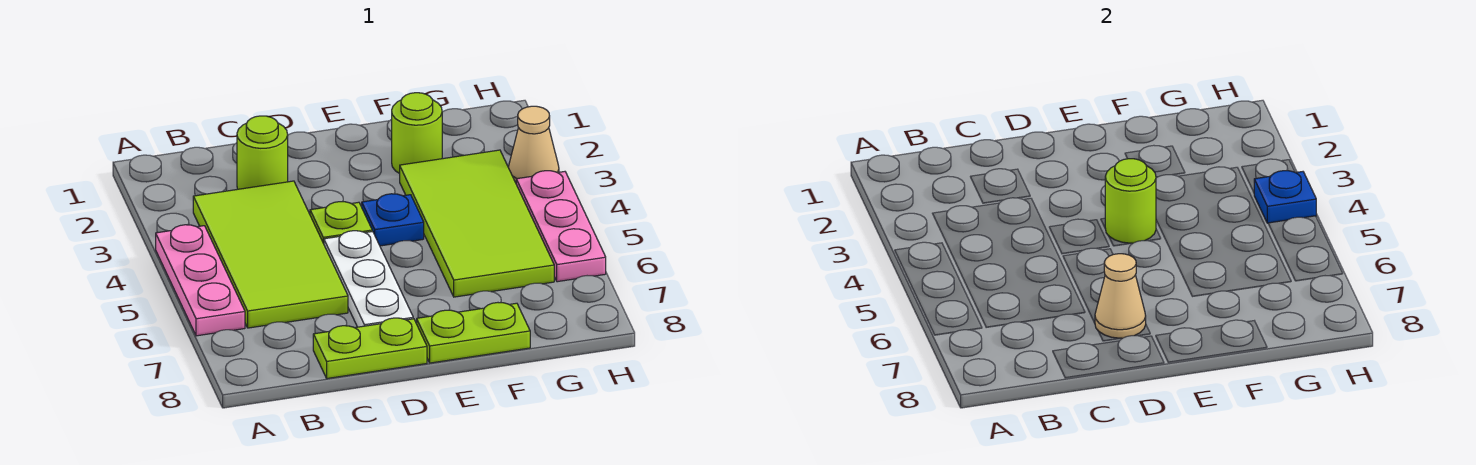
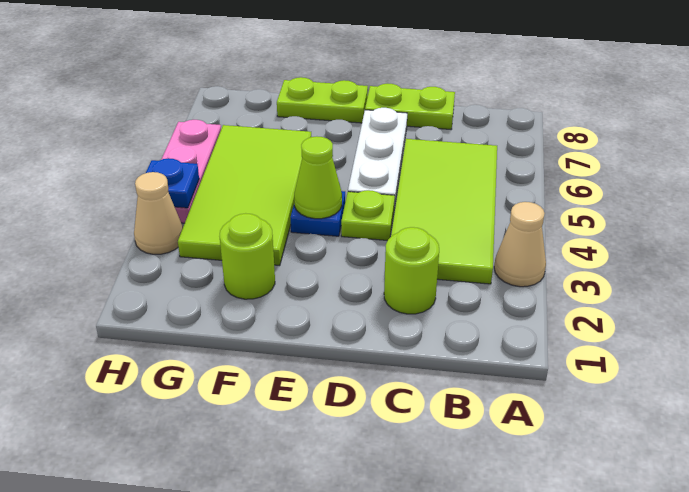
pink 1x3 plate [156,225,245,336] -> none
tan 1x1 cone [1095,254,1146,338] -> tan 1x1 cone moved to [494,202,546,287]
lime 1x1 round brick [1105,159,1156,243] -> lime 1x1 cone [294,136,342,219]

